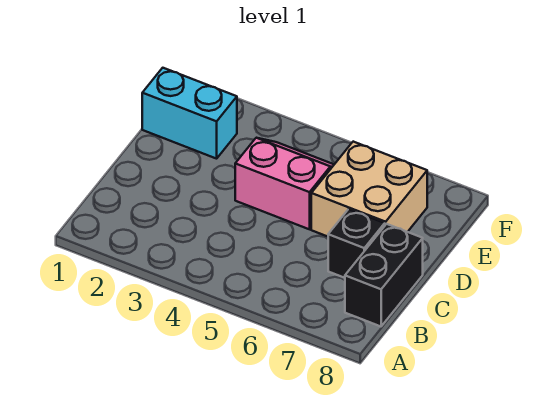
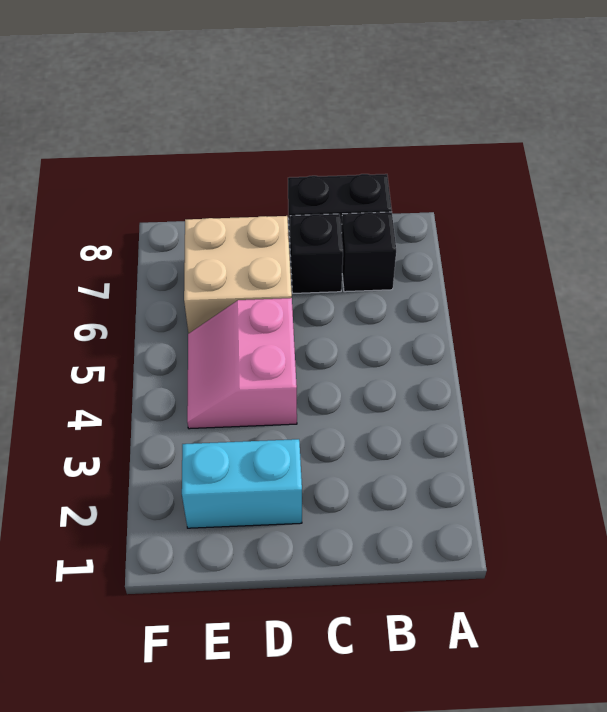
none -> black 1x1 brick [341,212,396,292]
cyan 1x2 brick [142,68,237,159] -> cyan 1x2 brick turned to [182,439,302,528]

